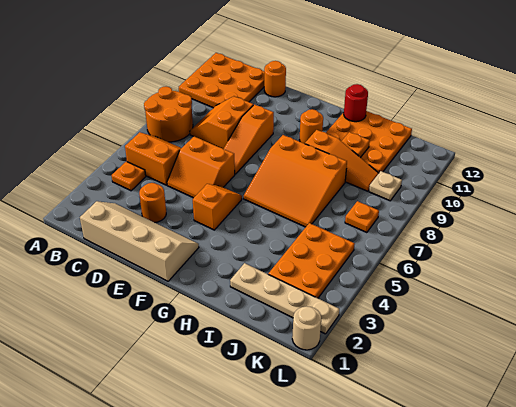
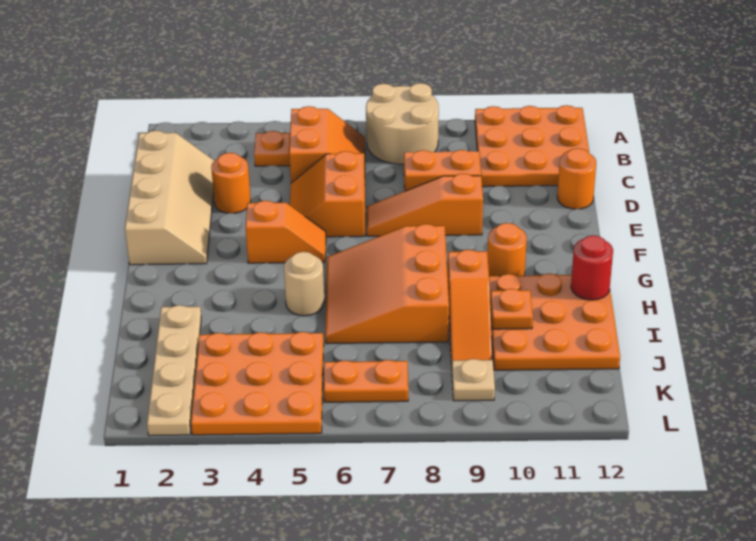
orange 2x2 round brick [144,87,193,142] -> tan 2x2 round brick [366,83,439,164]
orange 2x3 plate [268,223,355,298] -> orange 3x3 plate [191,332,324,435]
orange 1x1 plate [345,201,379,233] -> orange 1x2 plate [324,360,408,402]
tan 1x1 round brick [292,306,321,350] -> tan 1x1 round brick moved to [284,252,324,316]

